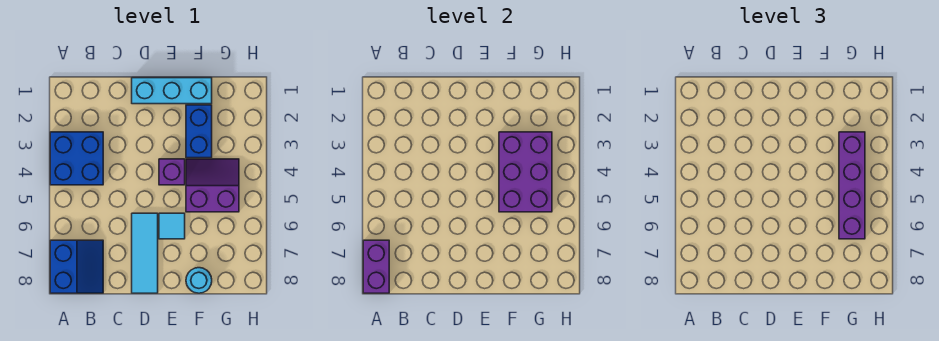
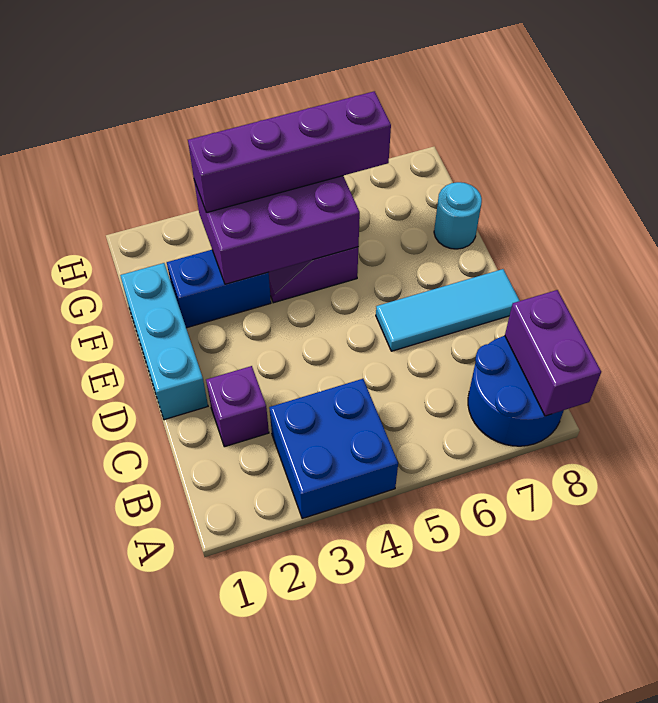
blue 2x2 slope [50,240,103,293] -> blue 2x2 round brick [468,336,564,446]
purple 1x2 brick [363,240,389,293] -> purple 1x2 brick turned to [505,290,601,416]
purple 1x1 brick [159,159,185,185] -> purple 1x1 brick moved to [206,366,269,447]
cyan 1x1 tile [159,213,185,239] -> none

